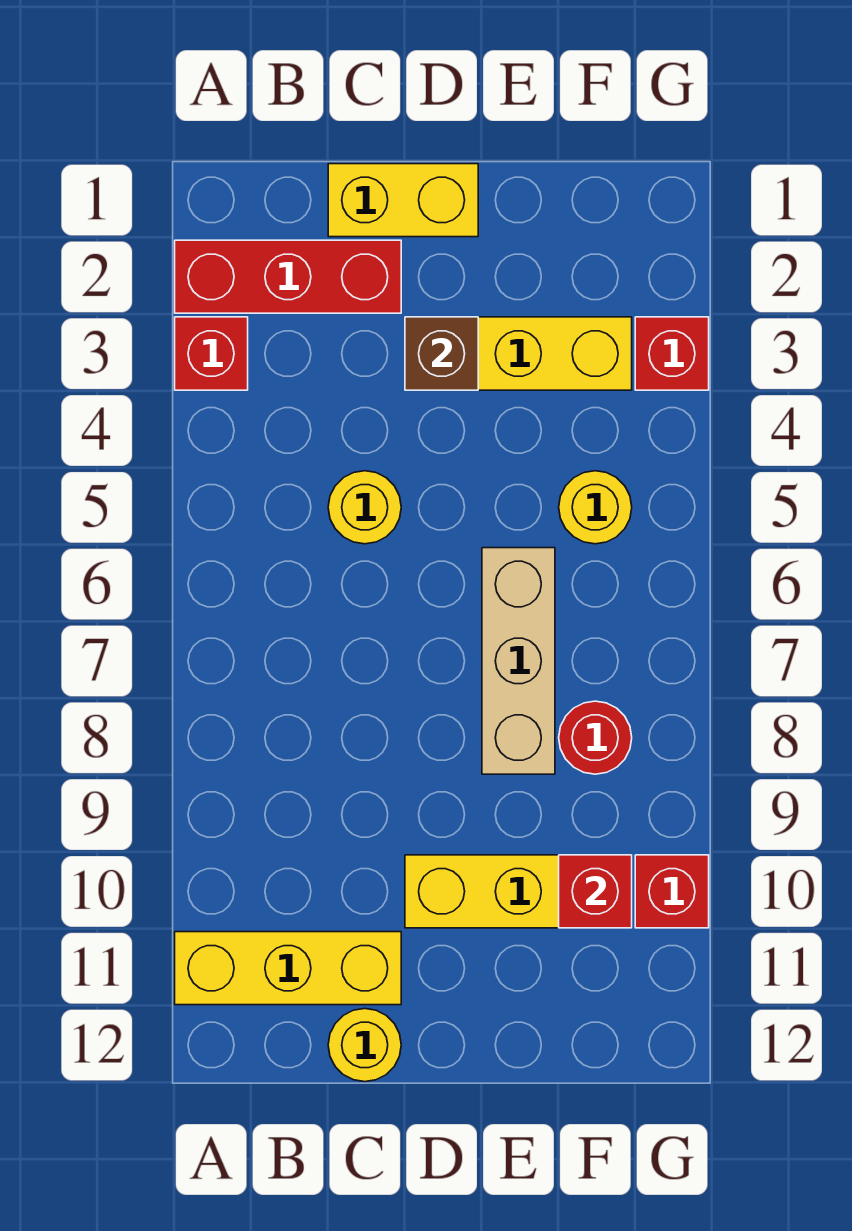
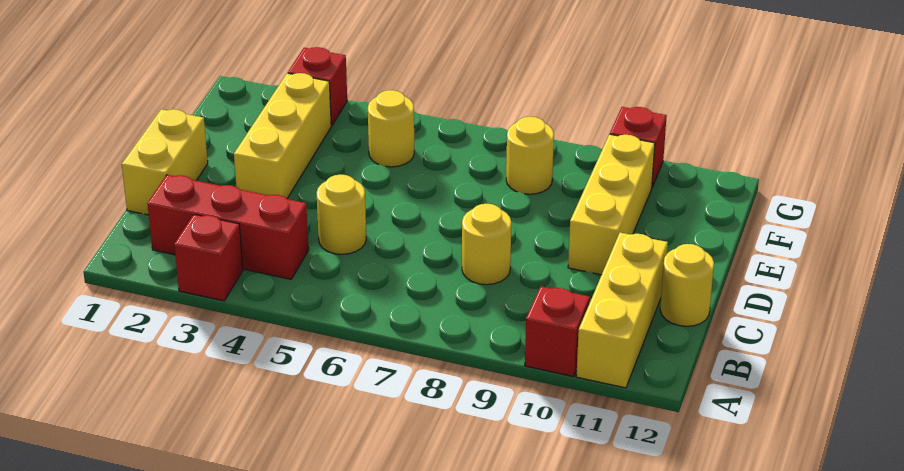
red 1x3 brick [175,240,401,313] -> red 1x3 brick turned to [147,175,309,279]
none -> yellow 1x1 round brick [462,204,511,285]
brown 1x1 brick [405,317,478,390] -> none
tan 1x3 brick [482,548,555,774] -> none
red 1x1 round brick [559,701,632,774] -> yellow 1x1 round brick [506,117,554,194]
red 1x1 brick [559,855,632,928] -> red 1x1 brick moved to [525,286,590,377]

